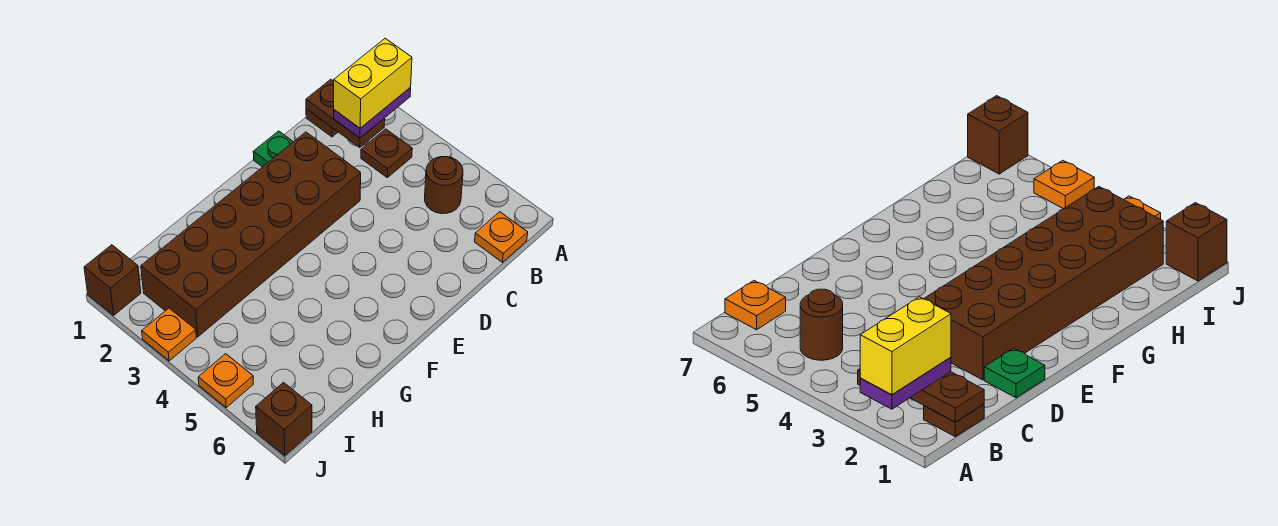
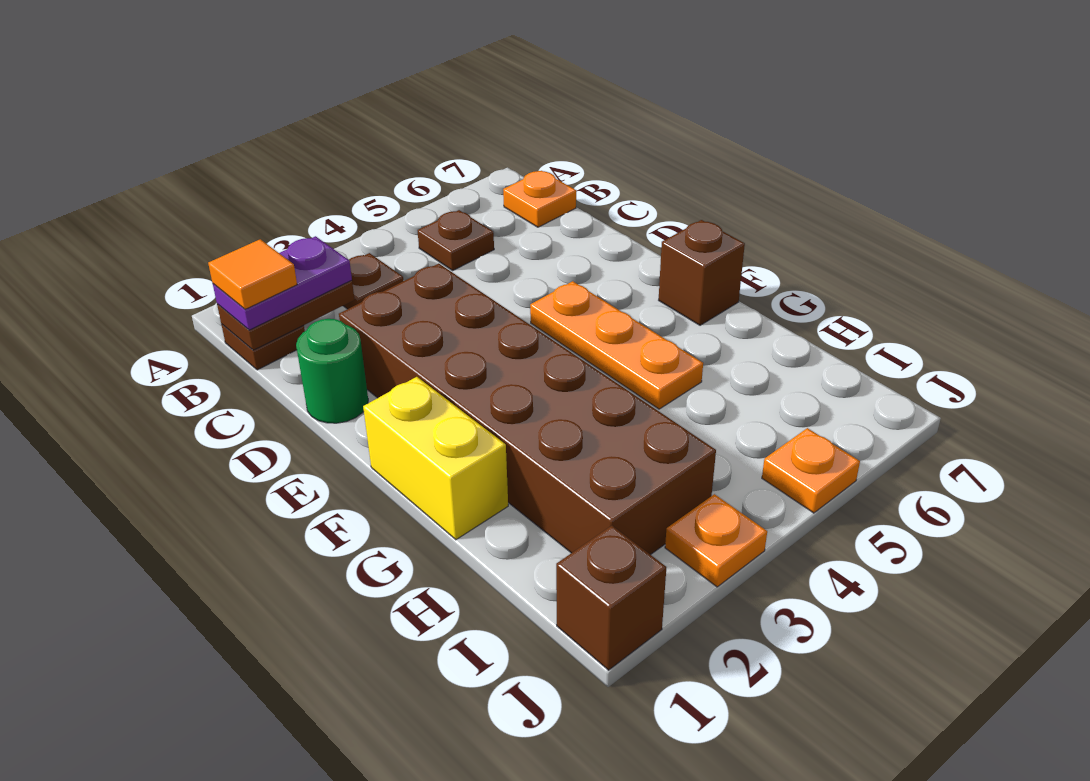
purple 1x2 plate [334,87,411,138] -> purple 1x2 plate turned to [213,236,352,330]
yellow 1x2 brick [334,39,412,128] -> yellow 1x2 brick moved to [363,377,508,540]
none -> orange 1x1 tile [208,239,297,309]
brown 1x1 round brick [425,157,463,214] -> brown 1x1 plate [418,210,494,270]
green 1x1 plate [253,131,293,167] -> green 1x1 round brick [296,319,368,423]
none -> orange 1x3 plate [530,281,703,409]
brown 1x1 brick [256,382,312,456] -> brown 1x1 brick moved to [659,220,745,325]

